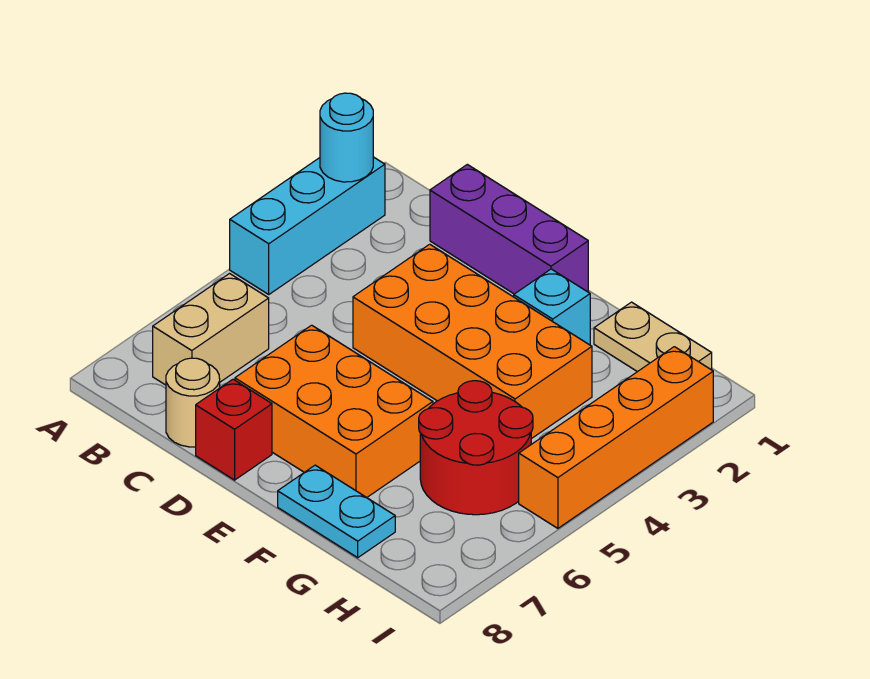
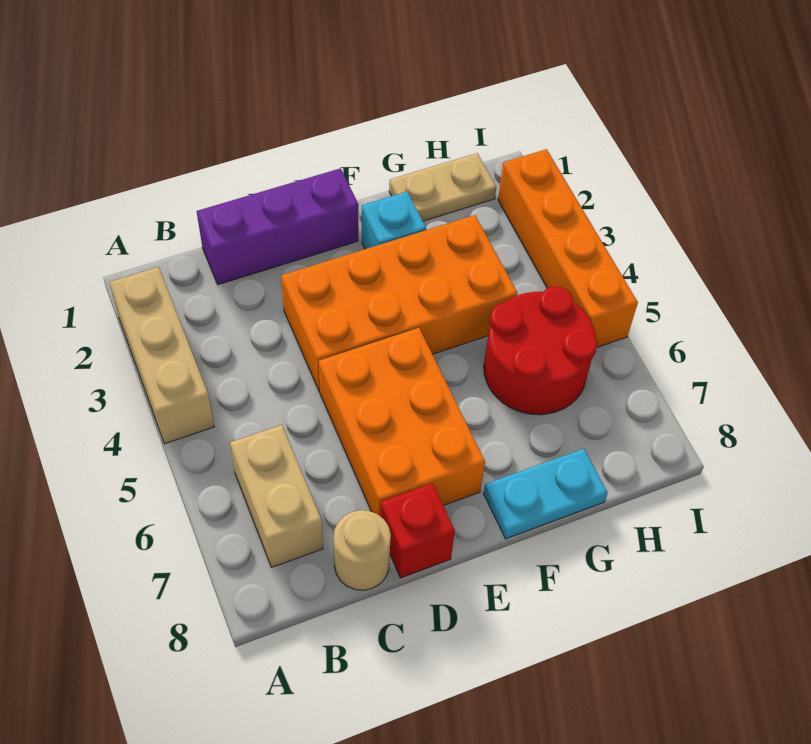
cyan 1x3 brick [230,157,385,294] -> tan 1x3 brick [109,267,214,444]
cyan 1x1 round brick [320,93,373,182] -> none
orange 2x3 brick [235,325,433,498] -> orange 2x3 brick turned to [319,328,485,516]

